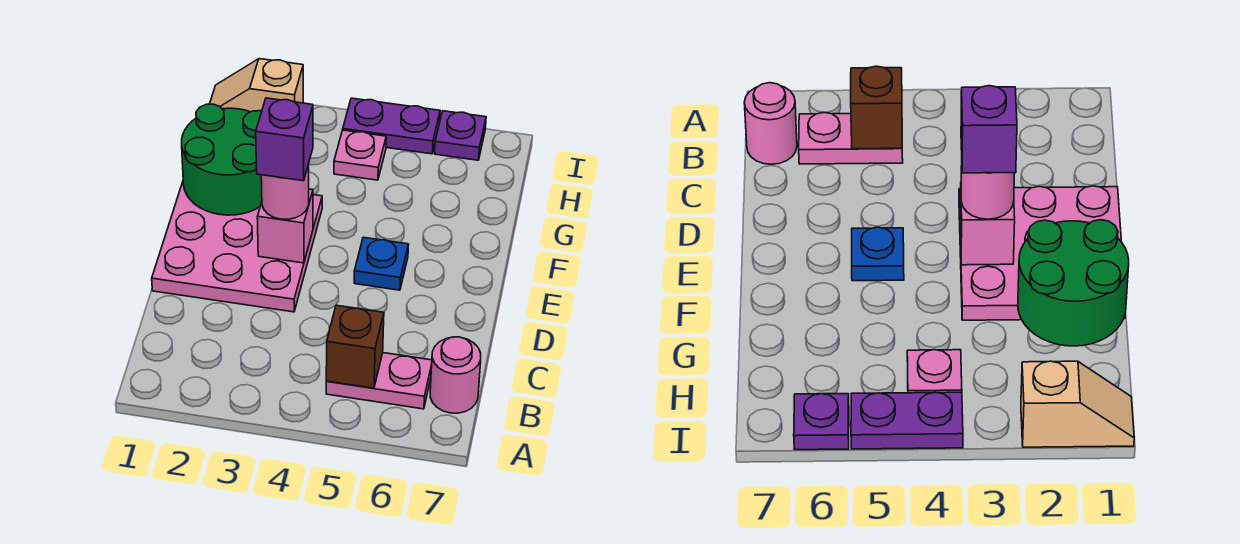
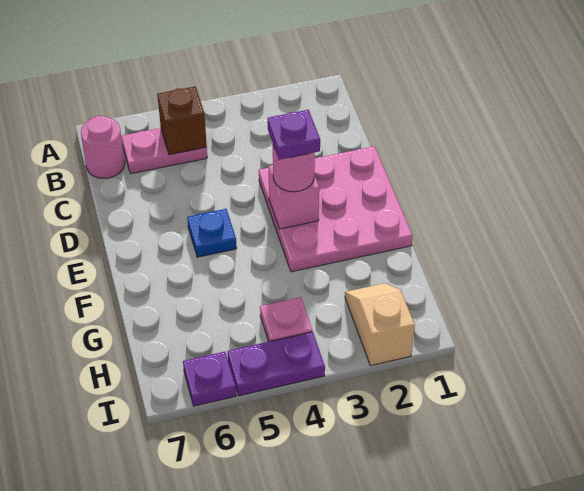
purple 1x1 brick [256,98,313,181] -> purple 1x1 plate [268,110,320,160]
green 2x2 round brick [182,104,262,215] -> none
tan 1x2 slope [210,59,303,112] -> tan 1x2 slope turned to [345,283,415,366]

